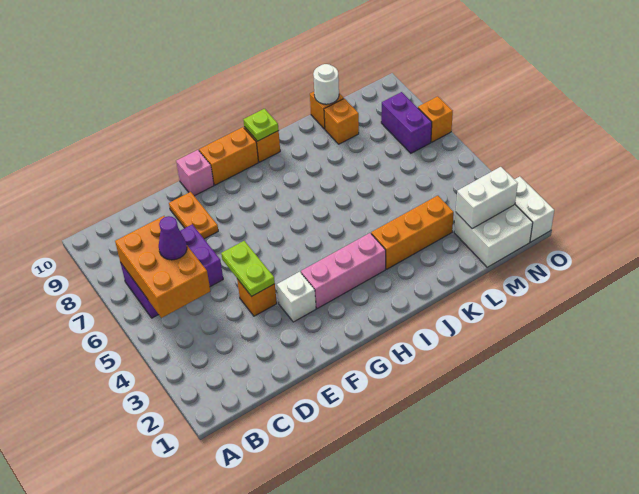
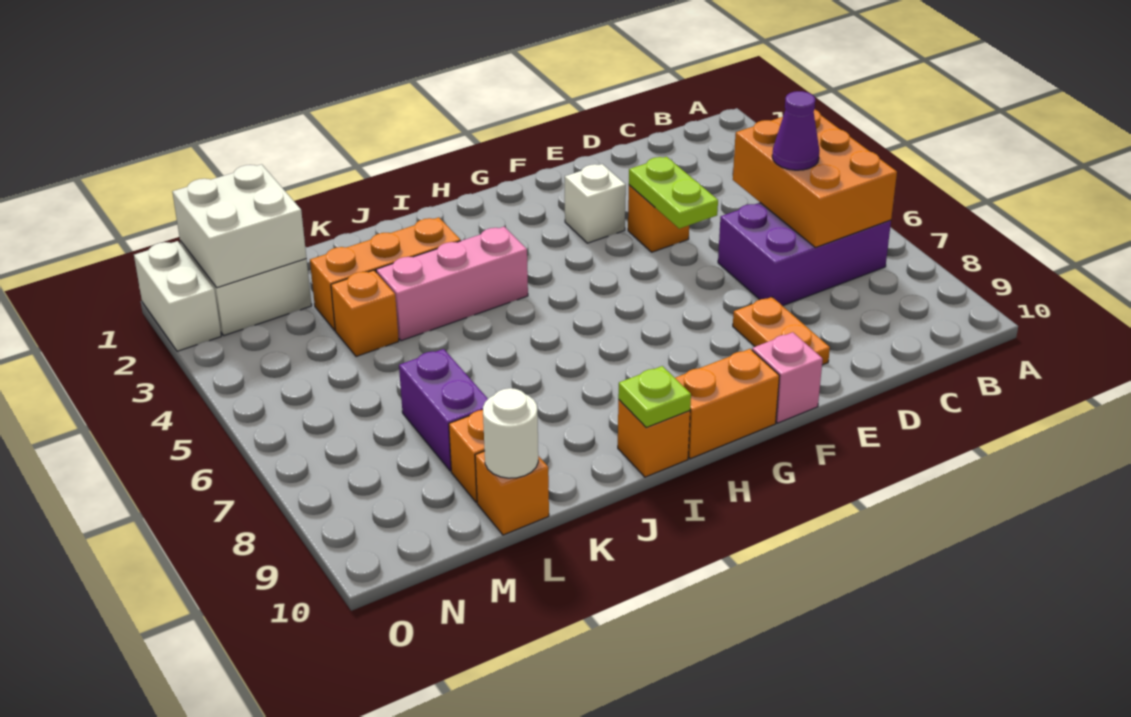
pink 1x3 brick [301,233,386,309] -> pink 1x3 brick moved to [376,227,528,341]
white 1x2 brick [456,167,518,229] -> white 2x2 brick [172,164,307,288]
purple 1x2 brick [381,92,432,153] -> purple 1x2 brick moved to [399,349,488,471]
orange 1x1 brick [418,96,453,142] -> orange 1x1 brick moved to [331,270,399,357]

